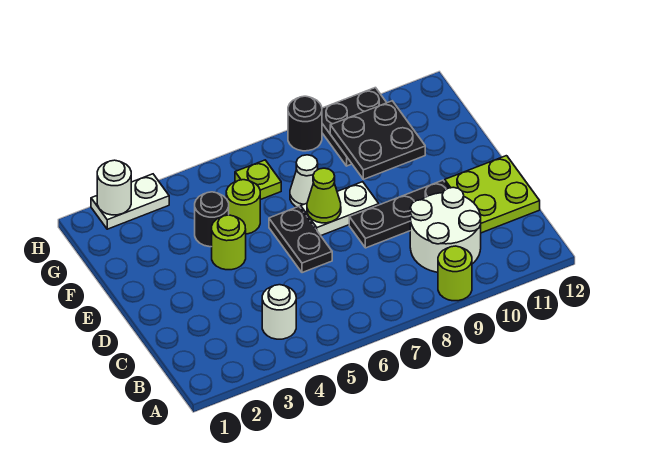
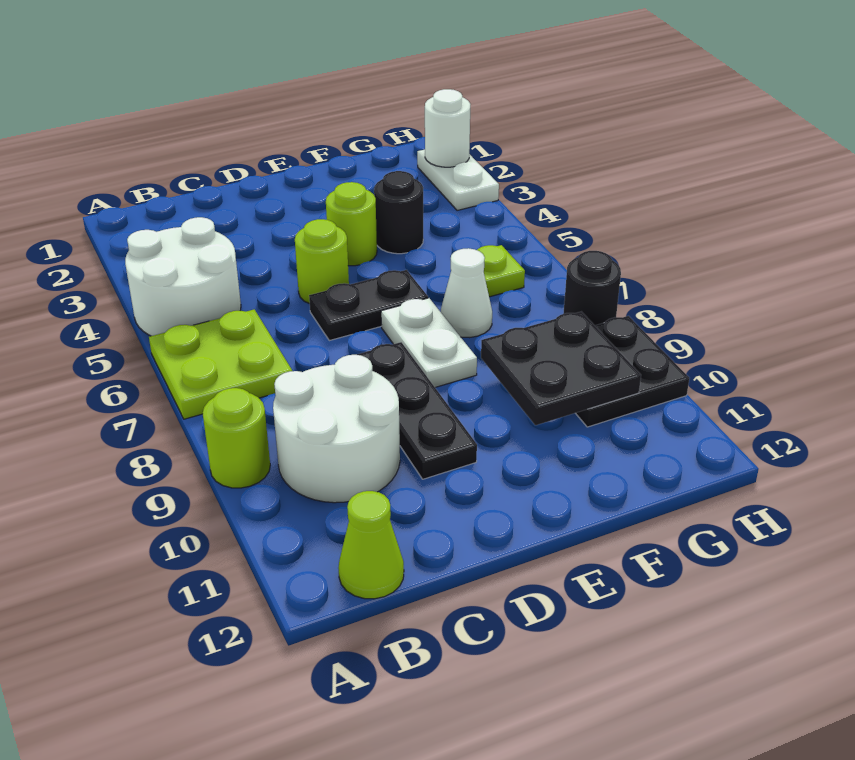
white 1x1 round brick [262,285,296,339] -> white 2x2 round brick [125,217,241,336]
lime 2x2 plate [445,156,540,233] -> lime 2x2 plate moved to [149,309,292,419]
lime 1x1 cone [307,168,341,223] -> lime 1x1 cone moved to [338,491,404,599]
lime 1x1 round brick [226,180,260,234] -> lime 1x1 round brick moved to [295,219,349,304]

